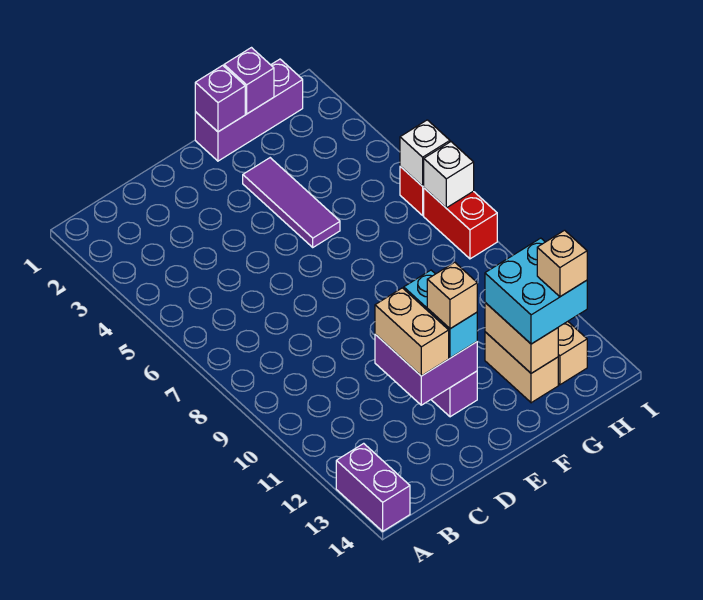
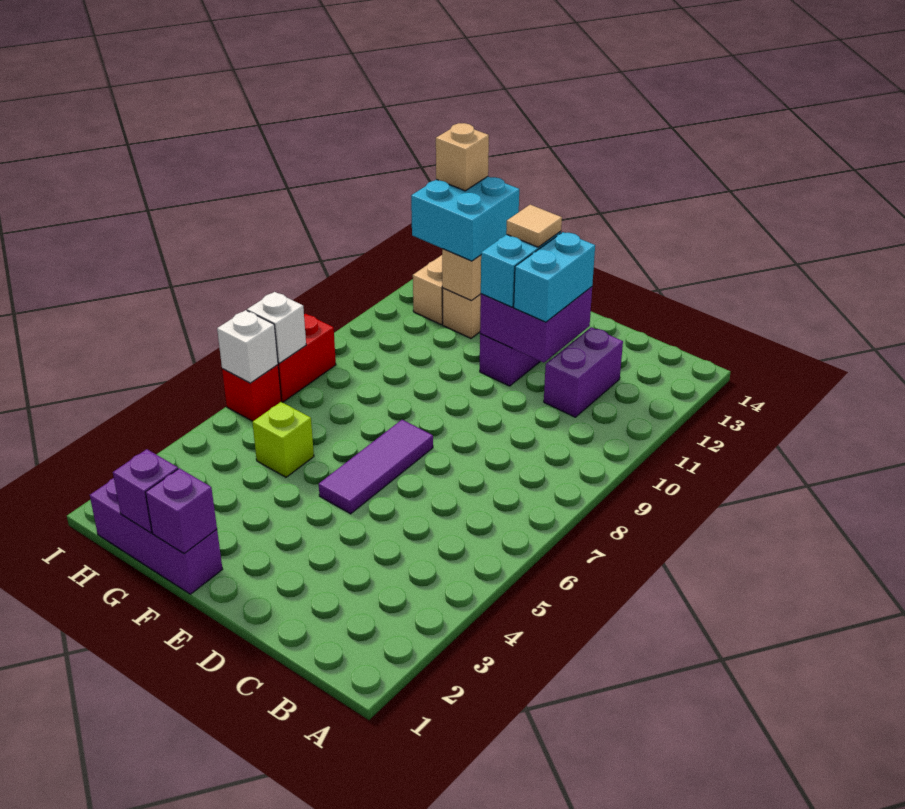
purple 1x2 brick [336,443,410,531] -> purple 1x2 brick moved to [544,327,623,417]
tan 1x2 brick [375,288,449,376] -> cyan 1x2 brick [514,232,595,322]
tan 1x1 brick [427,262,477,329] -> tan 1x1 tile [506,205,562,247]
purple 1x3 tile [243,158,340,247] -> purple 1x3 tile moved to [319,420,433,514]
none -> lime 1x1 brick [252,402,314,477]

